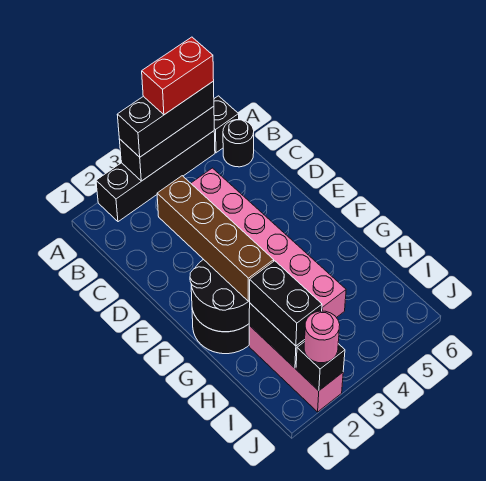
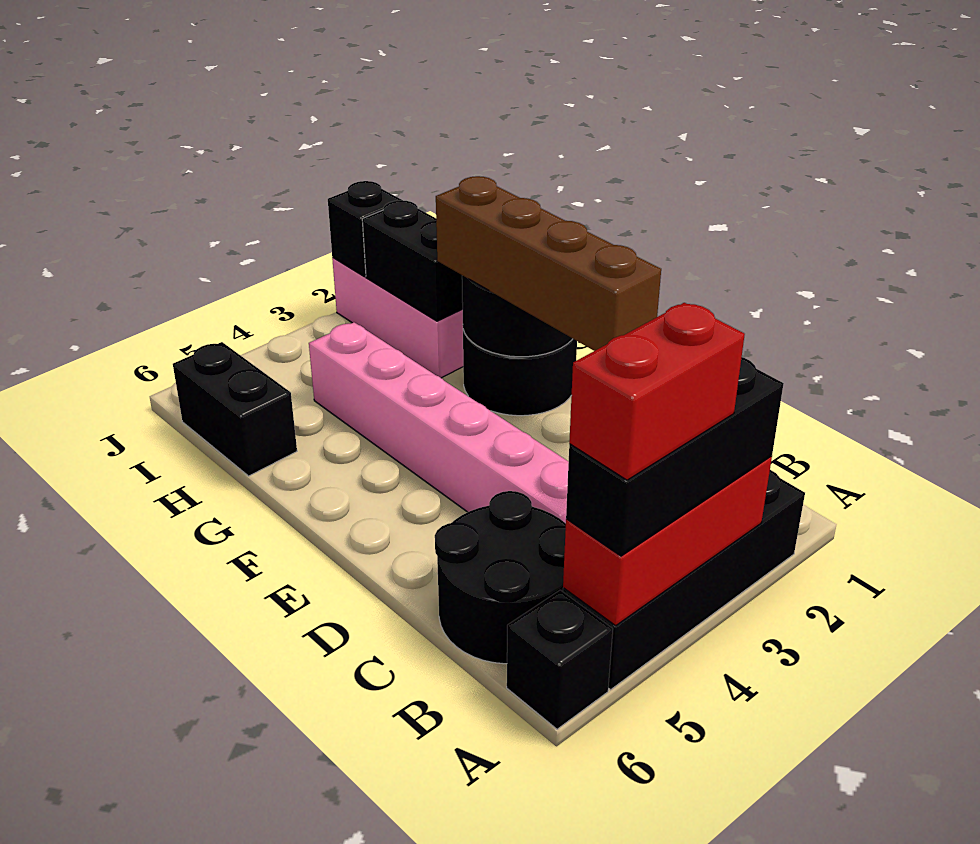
black 1x3 brick [119,106,214,181] -> red 1x3 brick [563,456,772,626]
black 1x1 round brick [223,120,254,167] -> black 2x2 round brick [435,491,566,664]
black 1x2 brick [250,261,322,346] -> black 1x2 brick moved to [173,342,297,476]
pink 1x1 round brick [304,311,340,363] -> none

